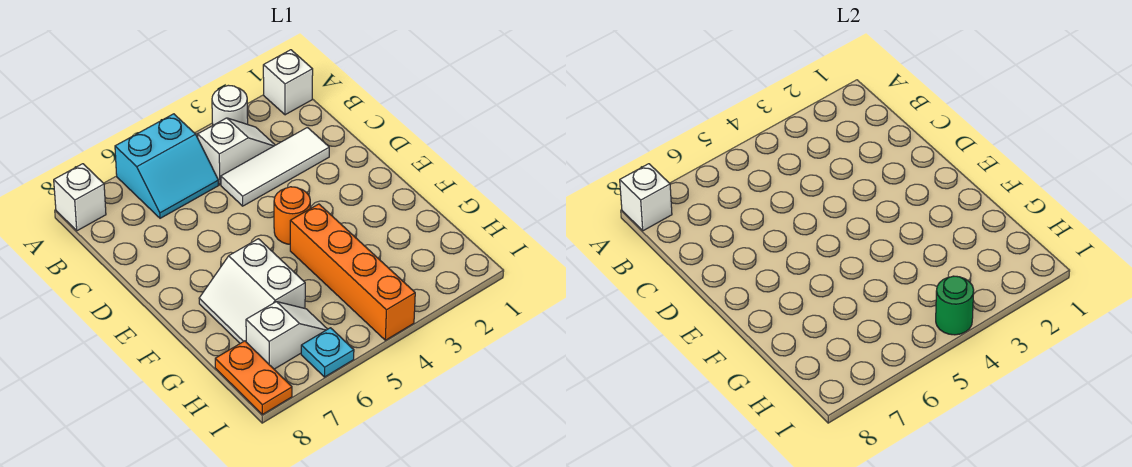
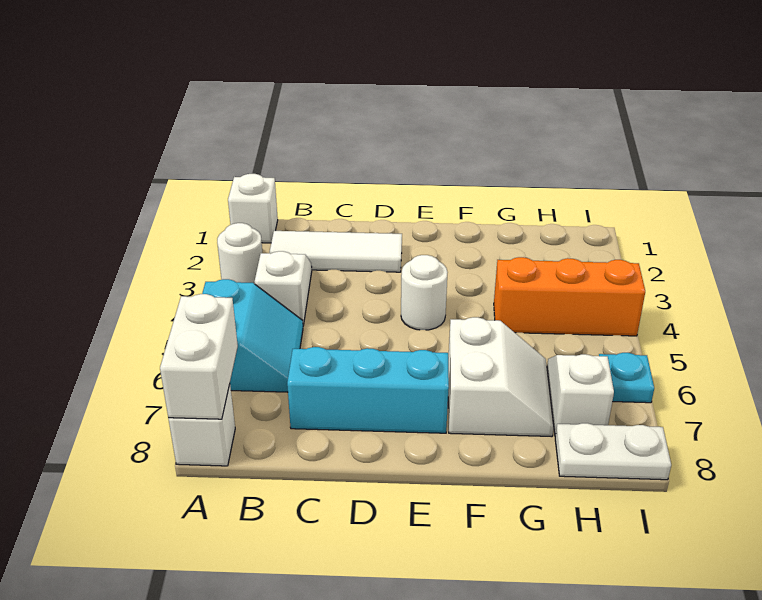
white 1x1 brick [620,164,672,231] -> white 1x2 brick [160,294,238,419]
white 1x3 tile [221,127,329,206] -> white 1x3 tile turned to [269,231,402,272]
none -> cyan 1x3 brick [287,347,449,433]
orange 1x1 round brick [274,187,310,244] -> white 1x1 round brick [401,255,448,330]
orange 1x4 brick [290,204,415,340] -> orange 1x3 brick [494,257,645,336]
white 2x2 slope [199,239,305,343] -> white 2x2 slope turned to [448,317,554,437]
orange 1x2 plate [215,341,292,414] -> white 1x2 plate [555,423,671,480]
green 1x1 round brick [936,276,974,335] -> none

